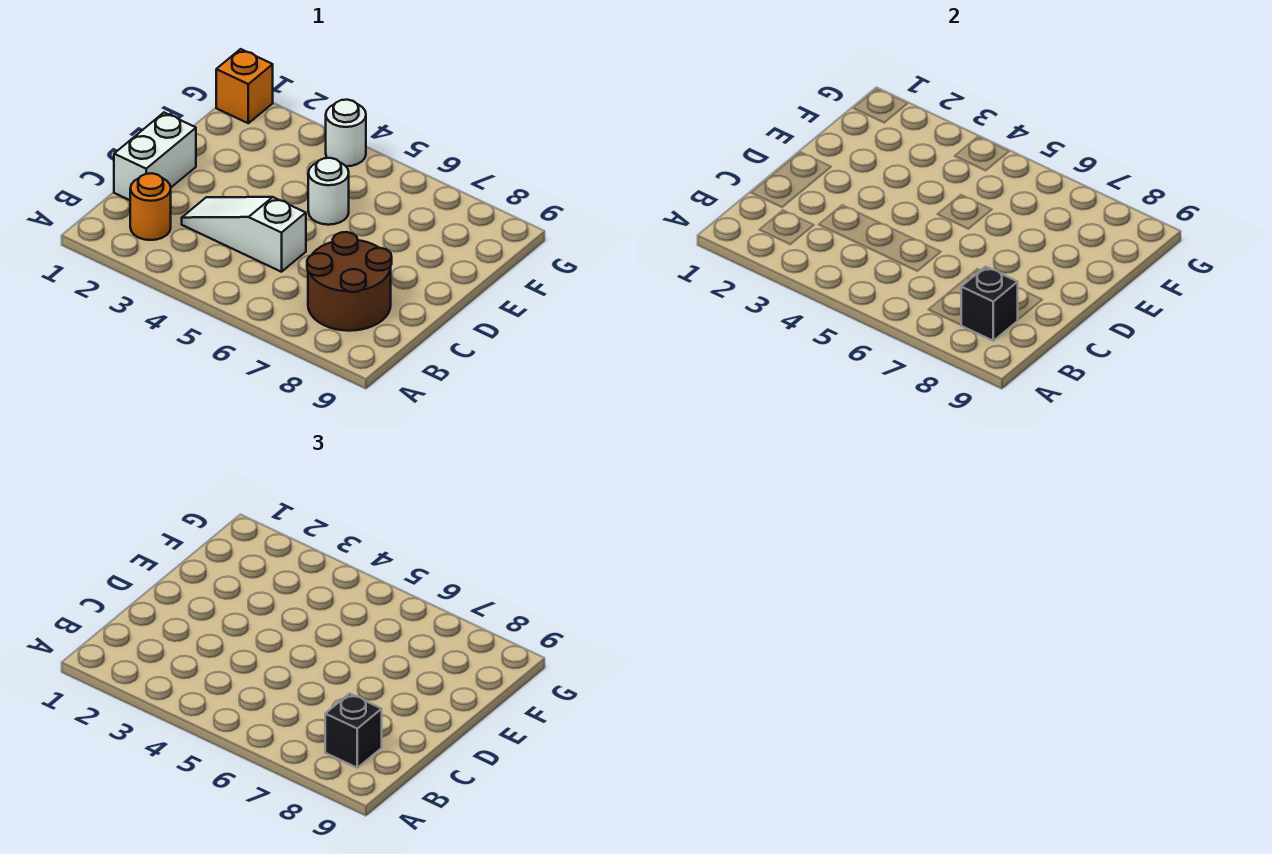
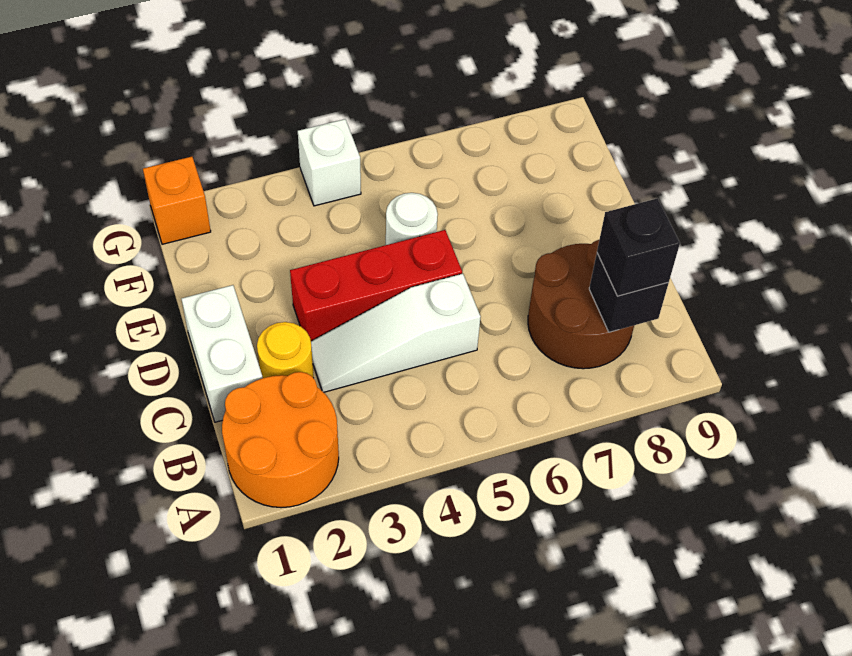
orange 1x1 round brick [130,173,171,240] -> orange 2x2 round brick [222,372,339,508]
none -> yellow 1x1 round brick [257,322,314,378]
none -> red 1x3 brick [290,230,462,341]
white 1x1 round brick [326,100,366,166] -> white 1x1 brick [298,119,361,206]

